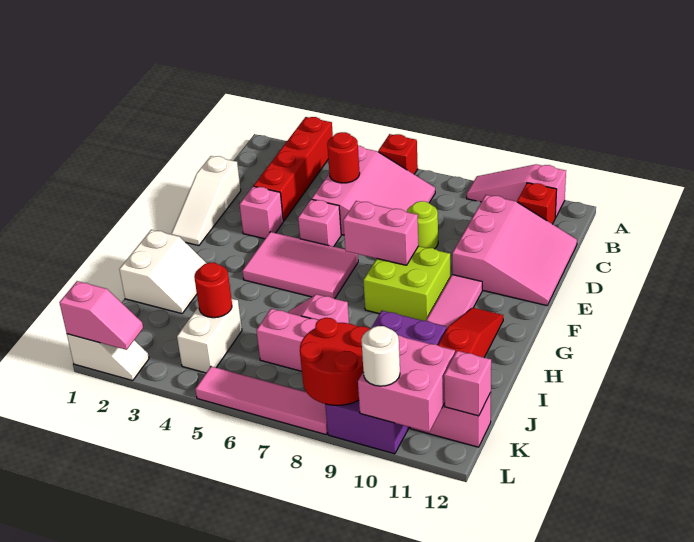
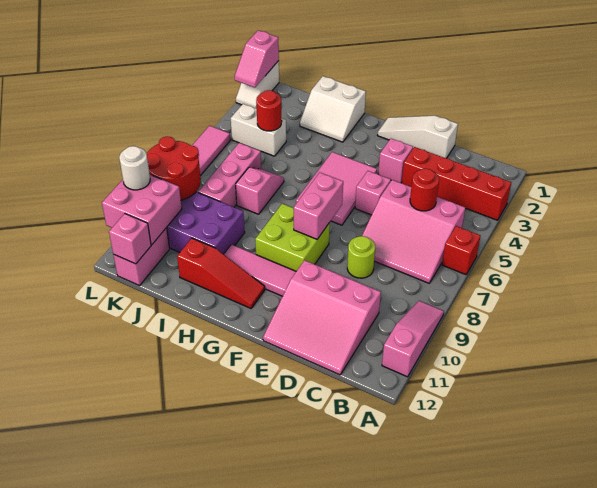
red 1x1 brick [517,183,557,224] -> none

